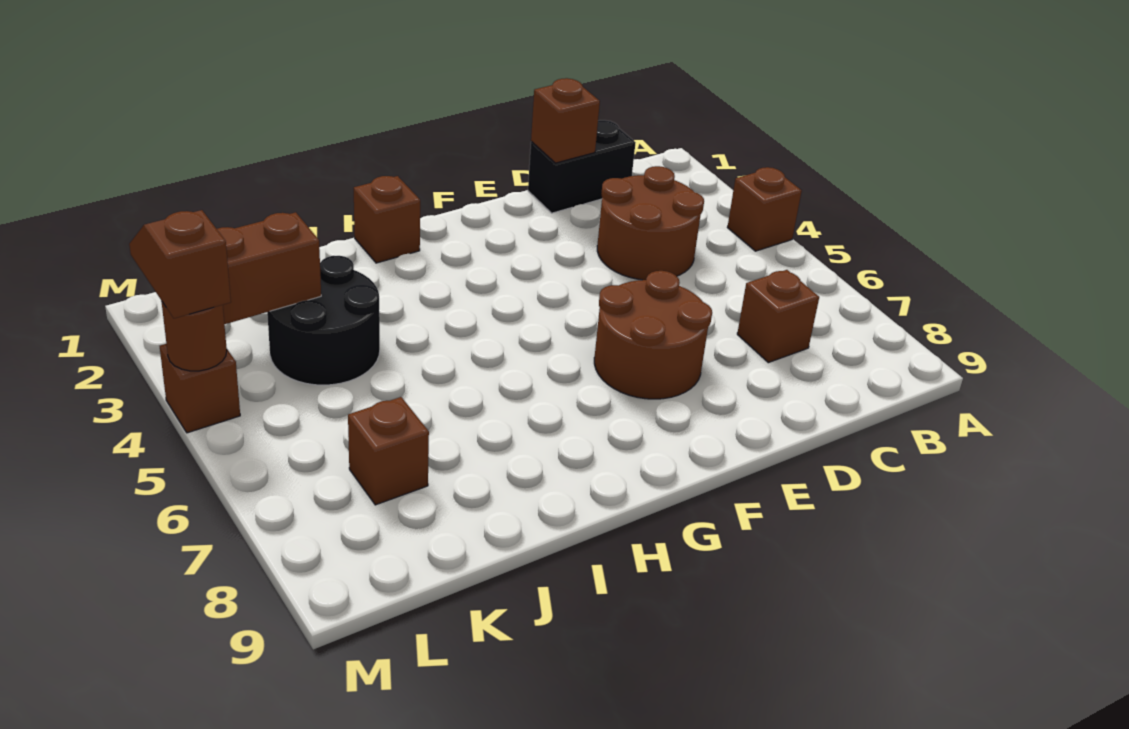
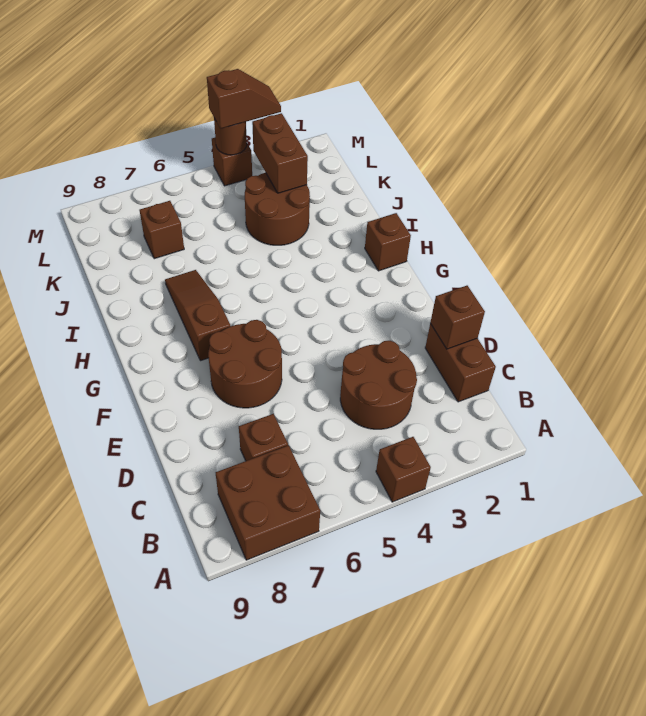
none -> brown 2x2 brick [216,445,320,560]
black 1x2 brick [528,120,636,213] -> brown 1x2 brick [425,324,496,402]
none -> brown 1x3 slope [165,270,231,361]
black 2x2 round brick [267,256,380,385] -> brown 2x2 round brick [245,173,310,245]

